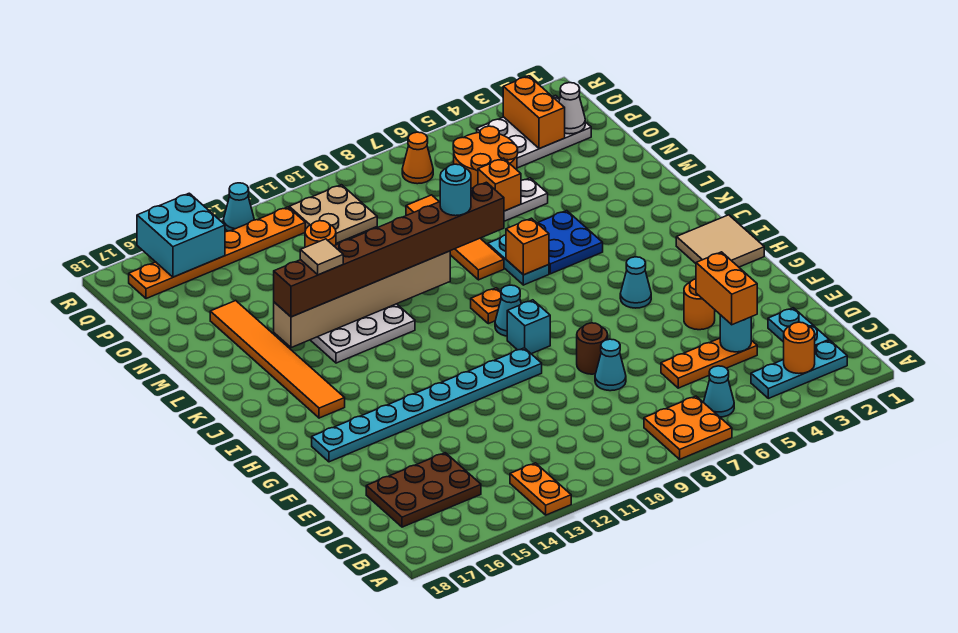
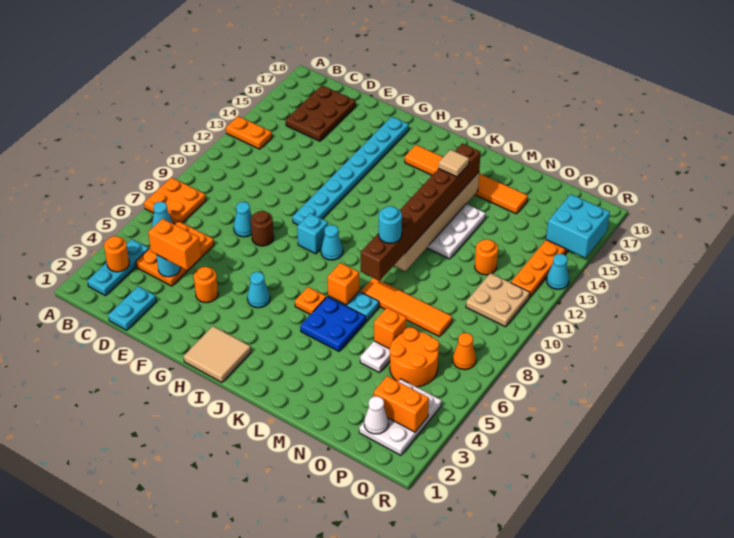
cyan 1x2 plate [768,308,829,346] -> cyan 1x2 plate turned to [108,286,156,330]
orange 1x3 plate [661,338,757,388] -> orange 2x3 plate [136,221,214,286]
orange 1x1 plate [471,288,501,324] -> orange 1x1 plate moved to [295,287,326,315]

